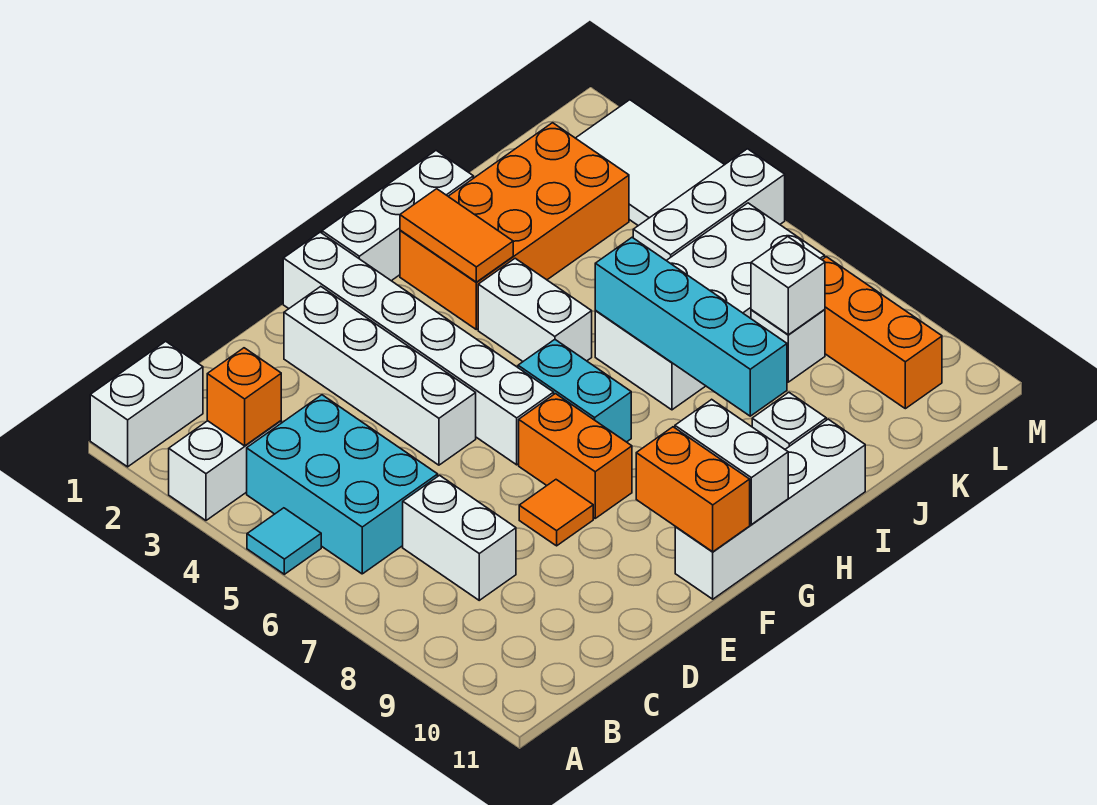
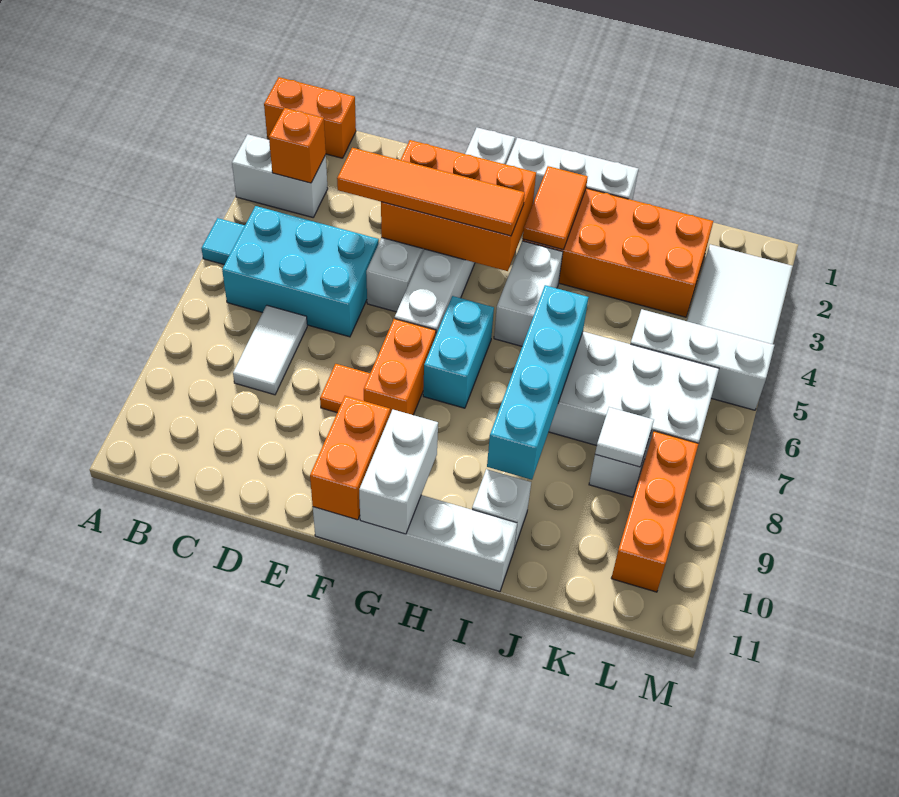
white 1x2 brick [90,341,203,467] -> orange 1x2 brick [264,77,356,158]
cyan 2x3 brick [247,395,438,574] -> cyan 2x3 brick turned to [222,206,379,337]
white 1x2 brick [403,475,516,600] -> white 1x2 tile [233,305,307,395]
none -> orange 1x4 tile [337,148,525,236]
none -> orange 2x3 brick [381,140,536,271]
white 1x1 brick [751,237,825,335] -> white 1x1 tile [595,407,654,467]

